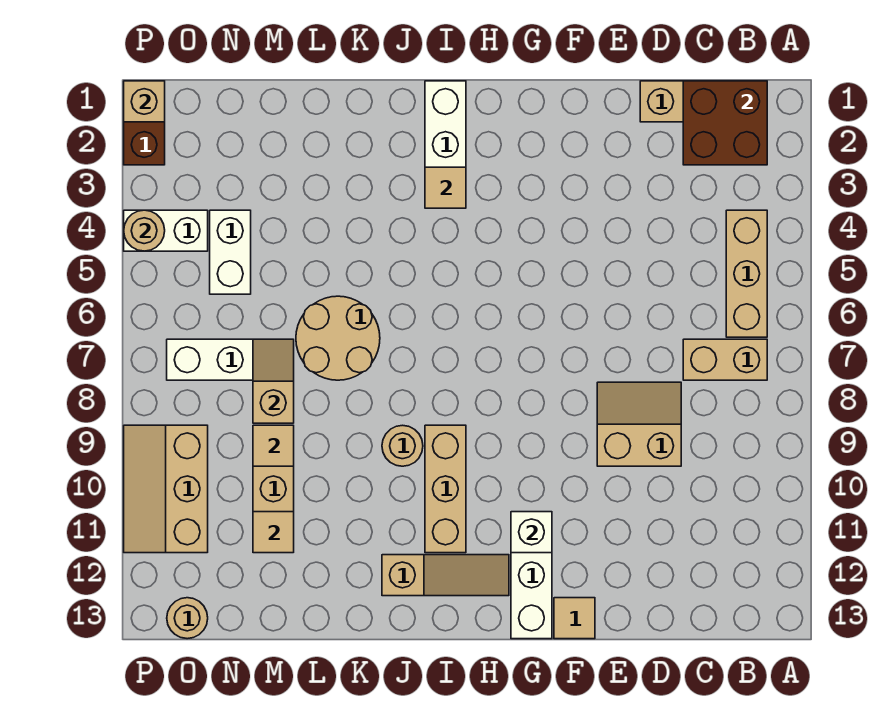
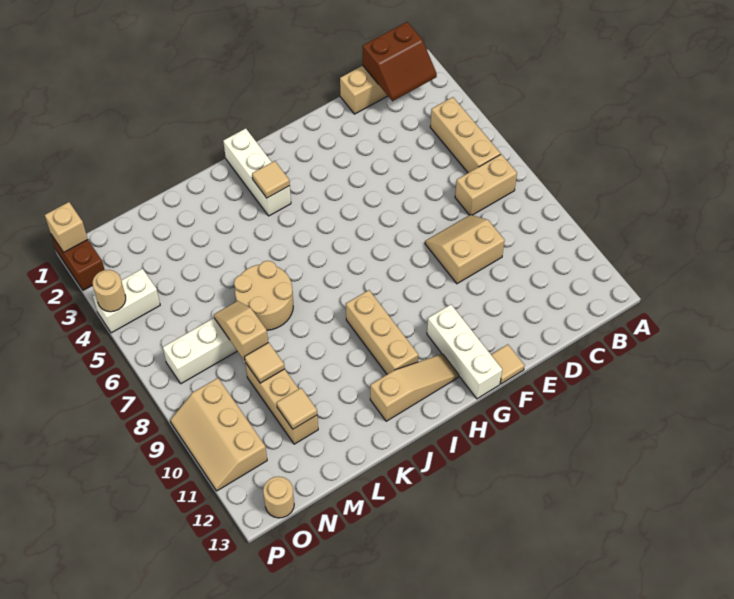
brown 2x2 brick [683,81,767,165] -> brown 2x2 slope [363,22,437,101]
white 1x1 brick [511,512,552,553] -> none
tan 1x1 round brick [382,425,423,466] -> none
white 1x2 brick [210,210,251,294] -> none

